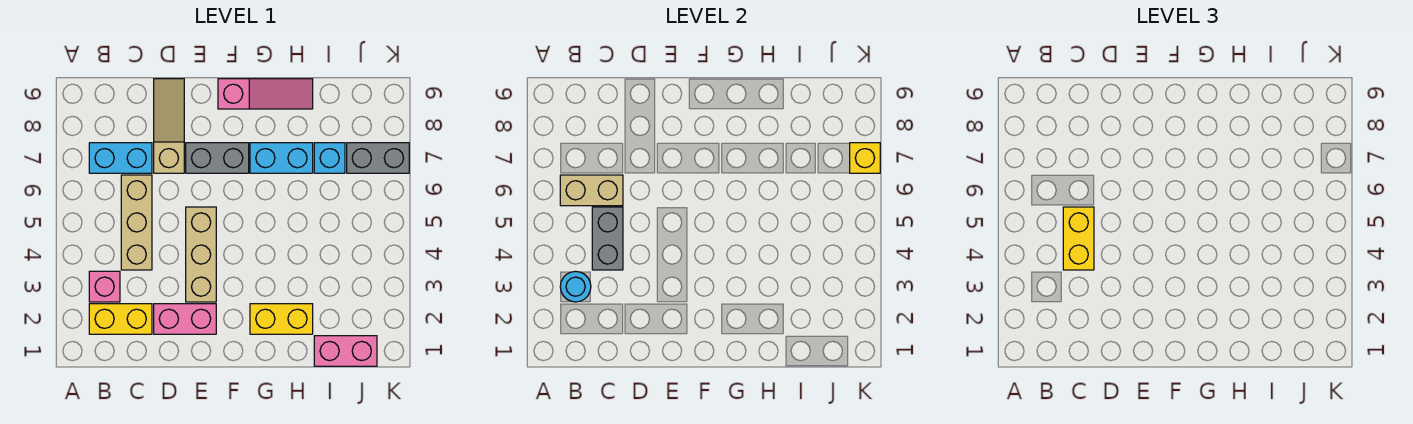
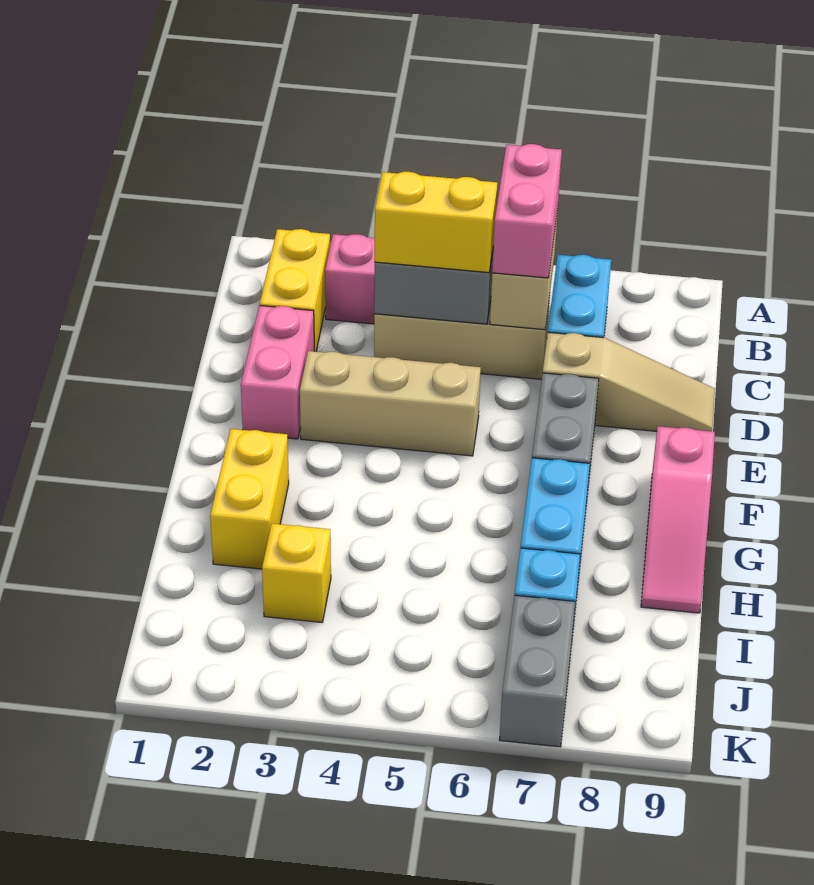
cyan 1x1 round brick [560,271,591,302] -> none
pink 1x2 brick [314,336,377,366] -> pink 1x2 brick moved to [492,144,562,278]
yellow 1x1 brick [850,143,880,173] -> yellow 1x1 brick moved to [262,523,331,622]

